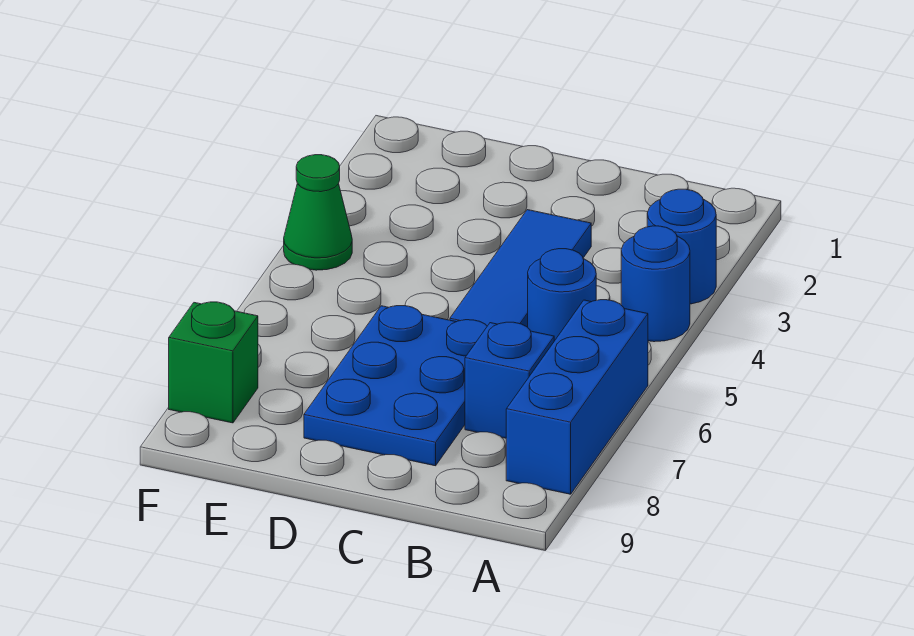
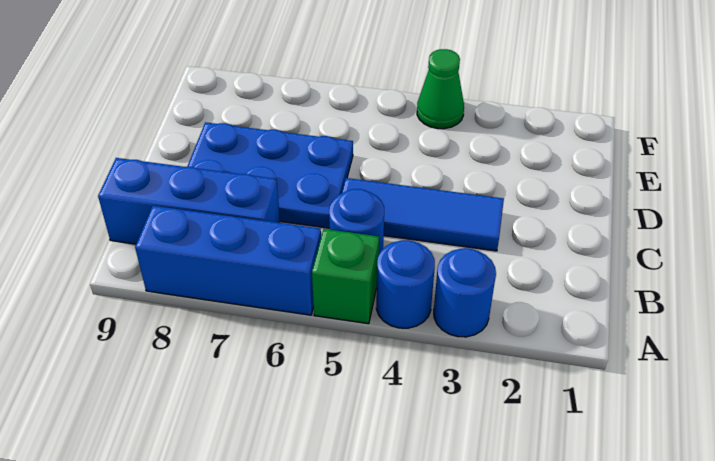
blue 1x1 brick [465,322,554,438] -> blue 1x3 brick [98,158,280,244]
green 1x1 brick [169,302,258,423] -> green 1x1 brick moved to [312,229,379,324]

